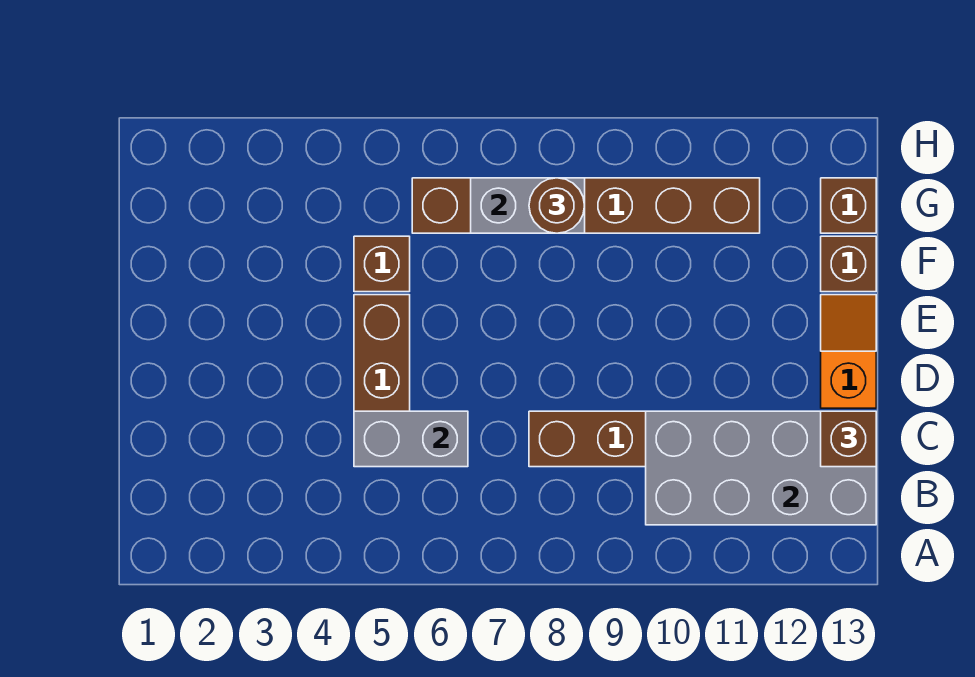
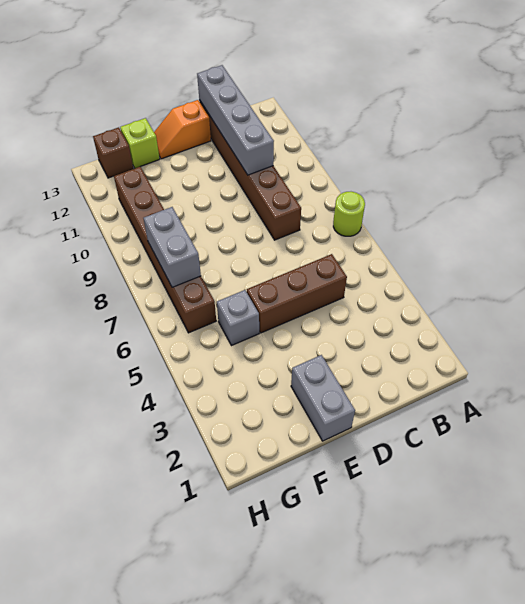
none -> lime 1x1 round brick [333,192,365,236]
grey 2x4 brick [646,411,876,525] -> grey 1x4 brick [197,65,274,175]
grey 1x2 brick [354,411,468,467] -> grey 1x2 brick moved to [291,355,355,441]
brown 1x1 brick [821,411,876,467] -> none
brown 1x1 brick [354,236,410,292] -> grey 1x1 brick [217,290,259,346]
brown 1x1 brick [821,236,876,292] -> lime 1x1 brick [120,118,160,168]
brown 1x1 round brick [529,178,585,233] -> none

